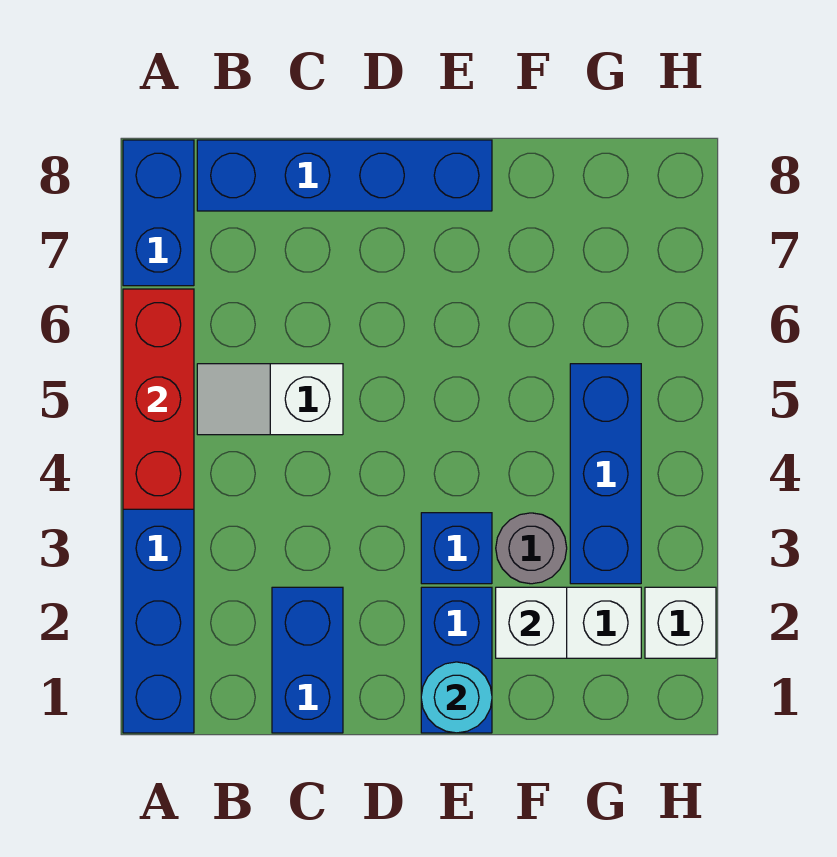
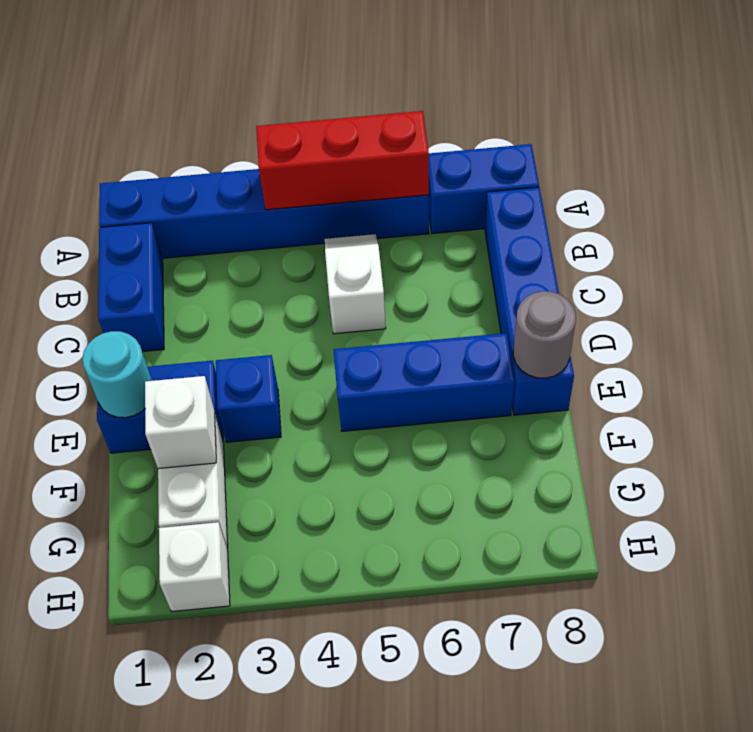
blue 1x2 brick [272,587,343,733] -> blue 1x2 brick turned to [98,223,164,352]
grey 1x1 round brick [496,513,567,584] -> grey 1x1 round brick moved to [513,291,576,378]
blue 1x3 brick [570,364,641,584] -> blue 1x3 brick moved to [334,333,514,431]

